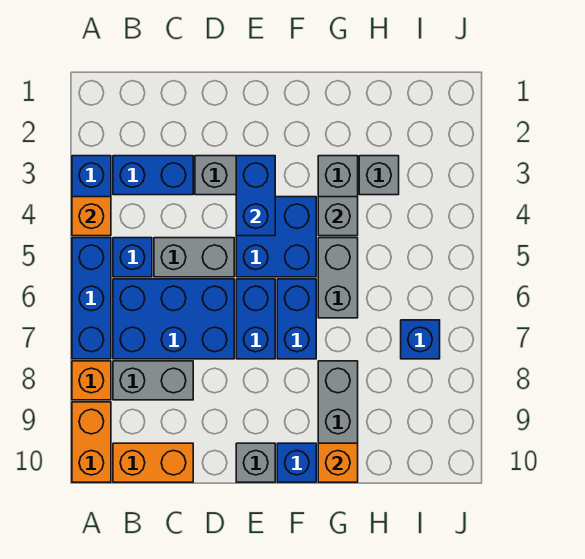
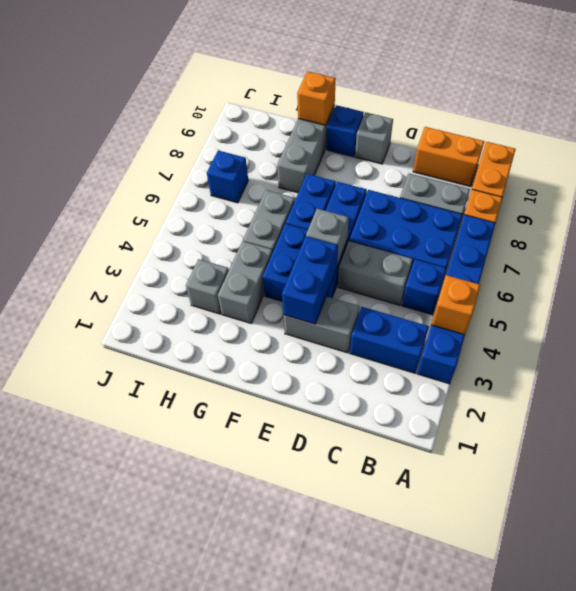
grey 1x1 brick [318,197,358,236] -> grey 1x1 brick moved to [306,209,349,266]

